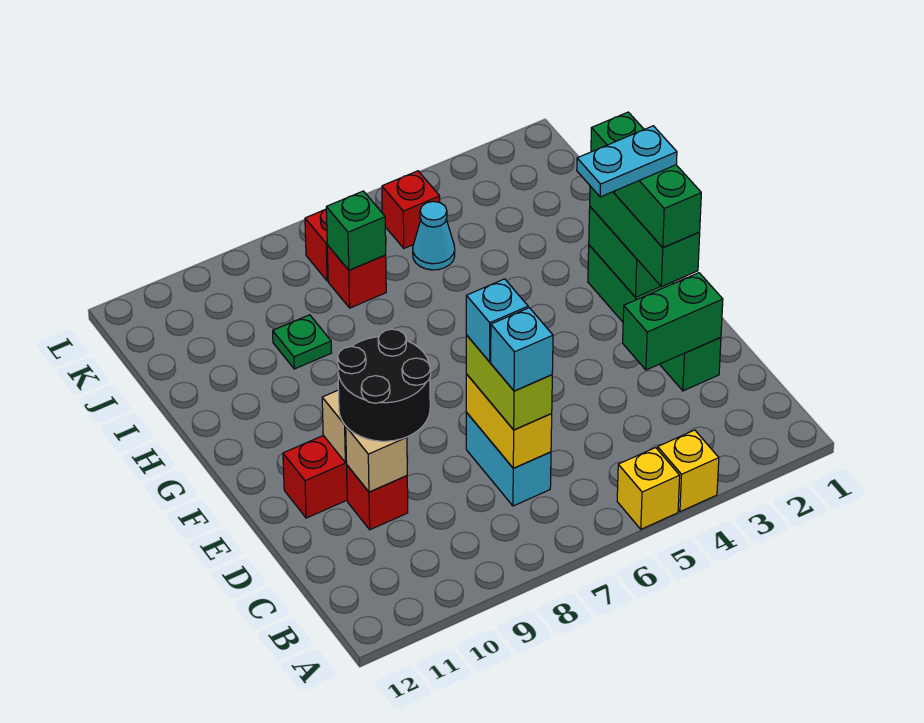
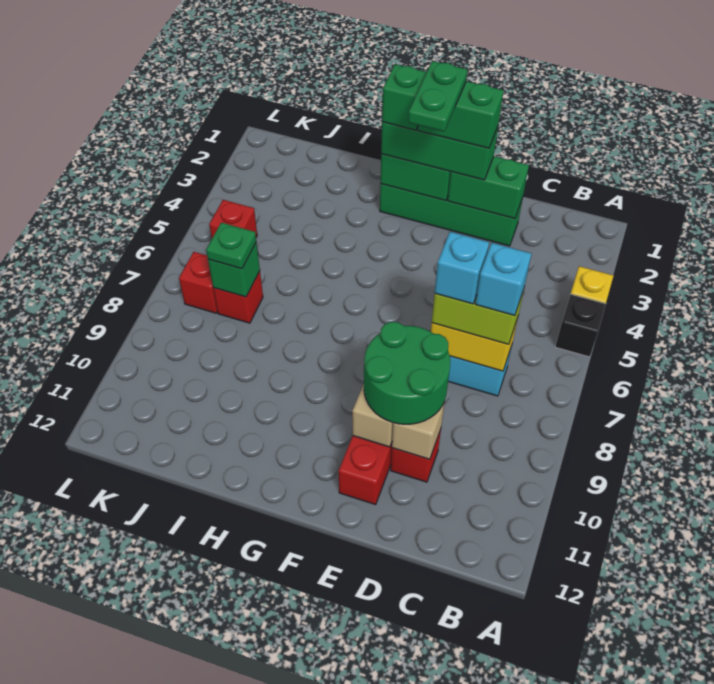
yellow 1x1 brick [617,448,680,529] -> black 1x1 brick [555,294,606,357]
green 1x2 brick [623,273,723,370] -> green 1x2 brick turned to [448,156,529,219]
black 2x2 round brick [338,329,431,441] -> green 2x2 round brick [364,322,450,424]
cyan 1x2 plate [577,126,677,197] -> green 1x2 plate [408,61,467,132]
green 1x1 plate [273,315,332,369] -> green 1x1 plate moved to [206,223,256,269]
cyan 1x1 cone [413,201,455,270] -> none

